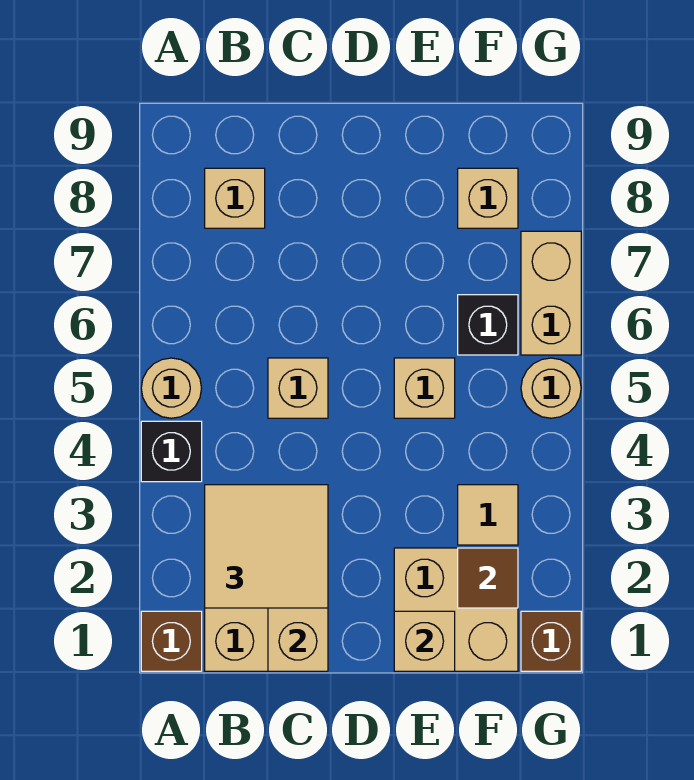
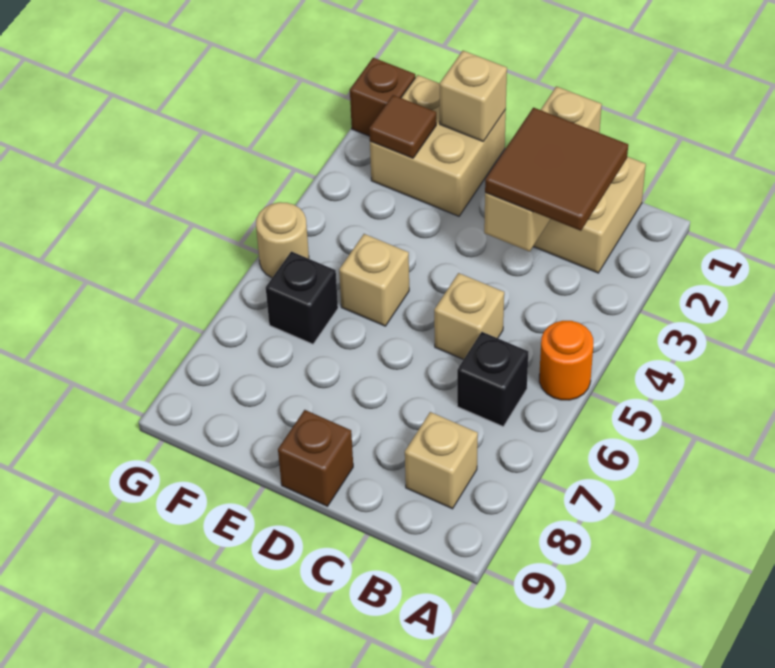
brown 1x1 brick [141,611,202,671] -> brown 1x1 brick moved to [278,410,353,506]
black 1x1 brick [141,421,202,482] -> black 1x1 brick moved to [457,332,528,426]
tan 1x1 round brick [141,358,201,418] -> orange 1x1 round brick [539,321,593,400]
tan 2x2 tile [205,485,328,608] -> brown 2x2 tile [485,108,628,231]
tan 1x1 tile [458,485,518,545] -> none
tan 1x1 brick [458,168,518,228] -> none
tan 1x2 brick [521,231,581,355] -> none

